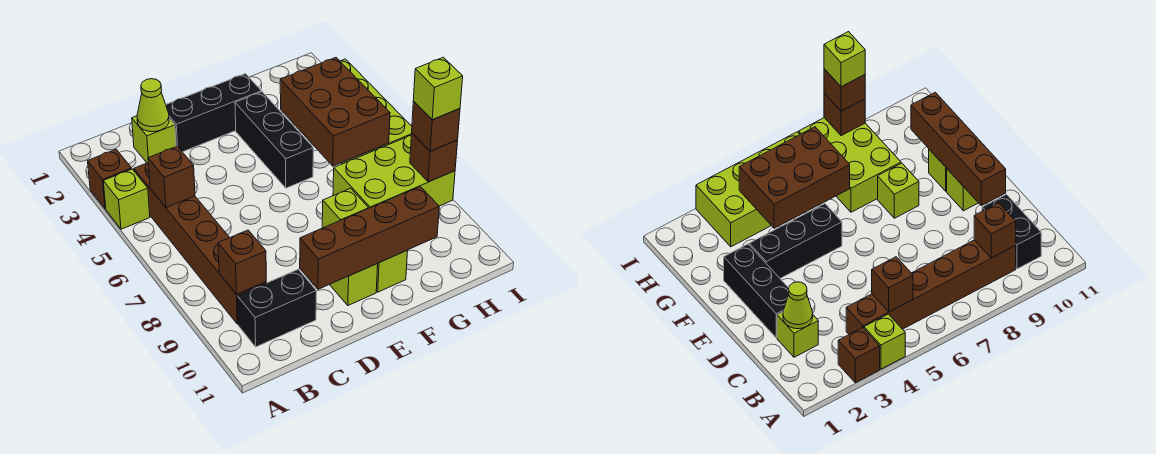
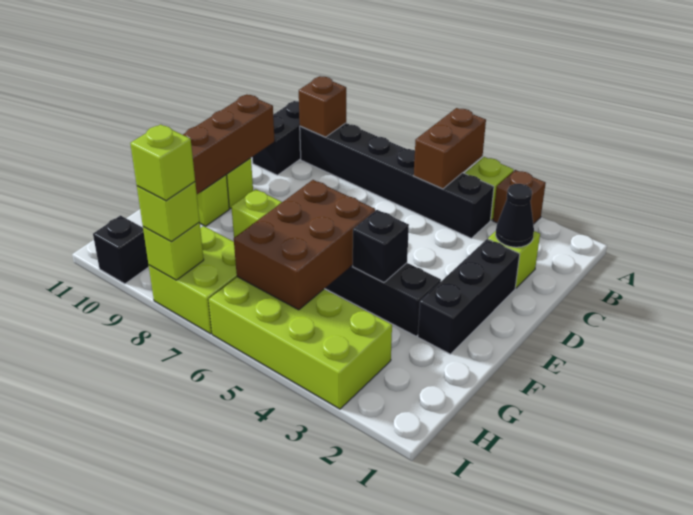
brown 1x6 brick [134,163,266,324] -> black 1x6 brick [300,123,494,238]
brown 1x1 brick [148,146,195,208] -> brown 1x2 brick [414,108,486,189]
lime 1x1 cone [137,79,169,132] -> black 1x1 cone [495,184,534,247]
none -> black 1x1 brick [353,210,409,283]
brown 2x3 brick [280,58,390,166] -> brown 2x3 brick turned to [234,180,375,310]
lime 2x3 brick [333,136,455,208] -> lime 2x2 brick [149,226,237,334]
brown 1x1 brick [410,133,458,182] -> lime 1x1 brick [143,223,204,280]
brown 1x1 brick [412,101,460,151] -> lime 1x1 brick [137,182,200,242]
none -> black 1x1 brick [93,216,149,284]

